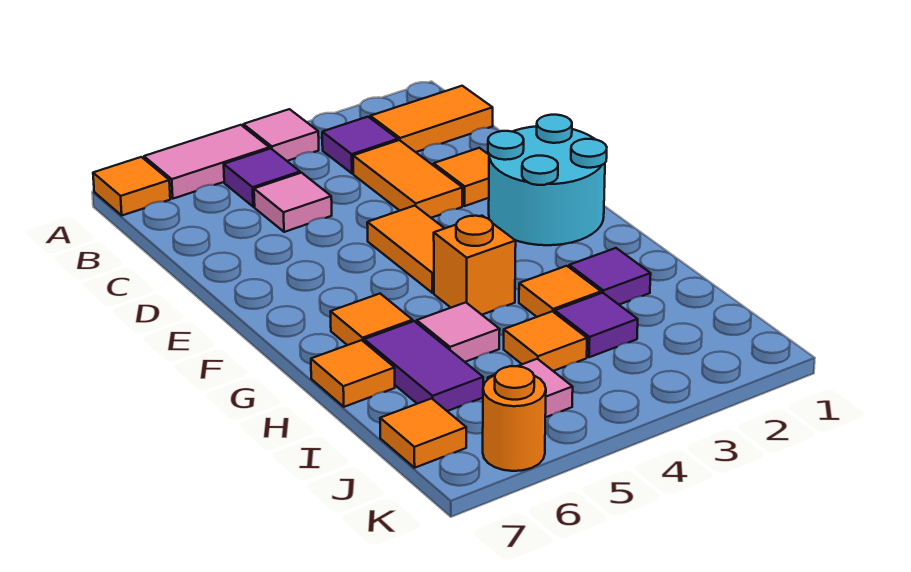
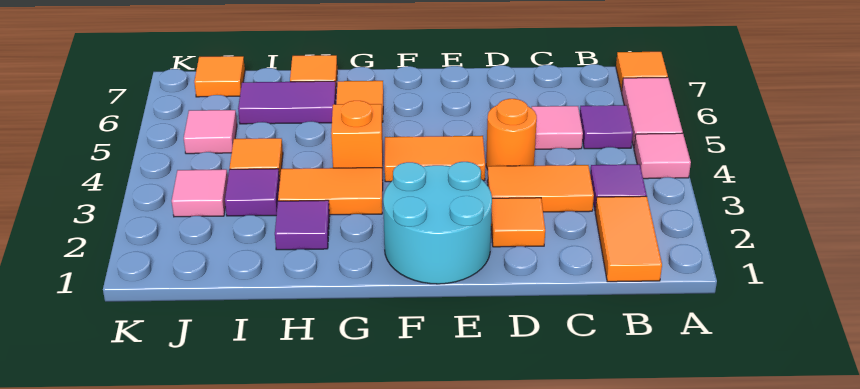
orange 1x1 tile [519,266,601,317] -> orange 1x2 tile [278,168,383,215]
pink 1x1 tile [417,302,500,362] -> pink 1x1 tile moved to [172,169,228,217]
orange 1x1 round brick [483,366,546,471] -> orange 1x1 round brick moved to [486,99,537,170]

